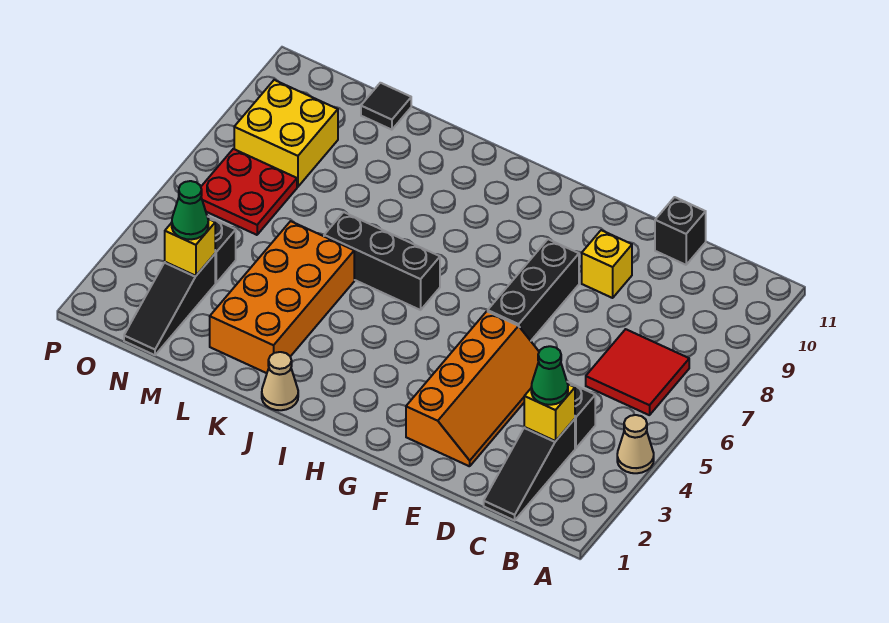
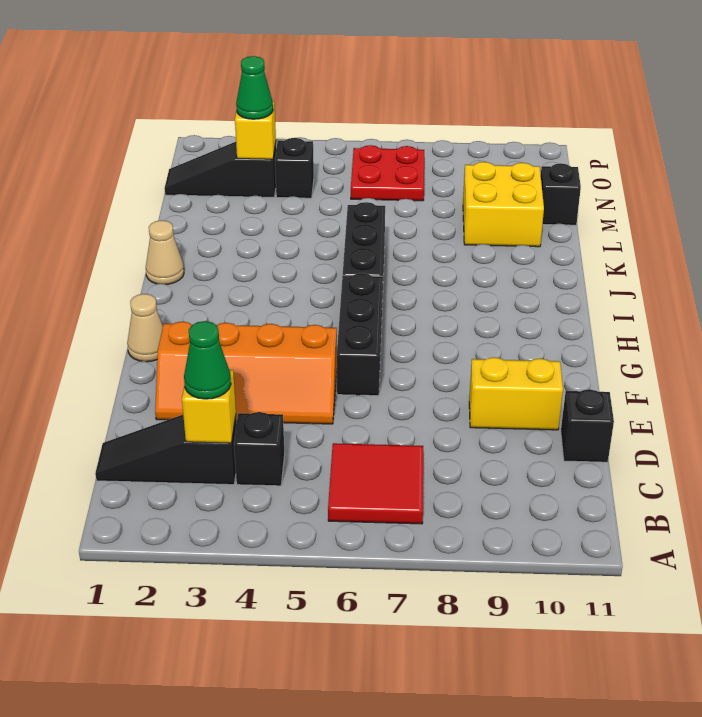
tan 1x1 cone [617,415,654,473] -> tan 1x1 cone moved to [127,294,163,362]
yellow 1x1 brick [582,230,632,298] -> yellow 1x2 brick [469,357,563,430]
black 1x3 brick [488,239,579,341] -> black 1x3 brick turned to [337,273,383,396]
orange 2x4 brick [210,221,354,373] -> none
black 1x1 tile [361,83,411,130] -> black 1x1 brick [541,163,581,225]
yellow 2x2 brick [234,80,338,187] -> yellow 2x2 brick moved to [463,162,544,247]

